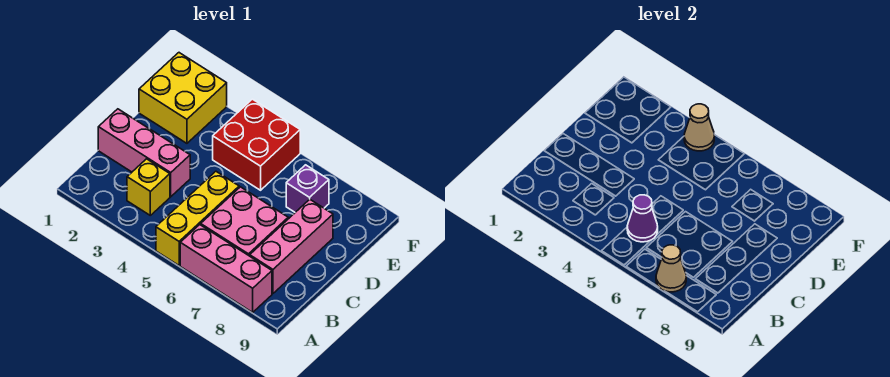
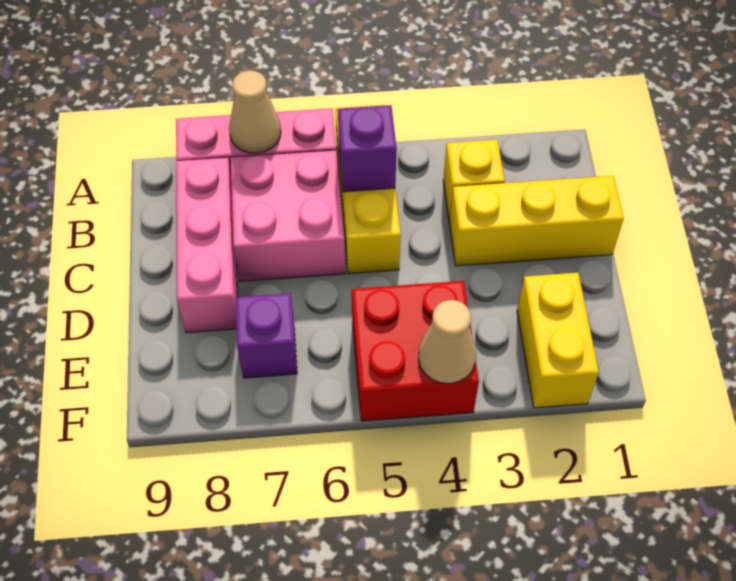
purple 1x1 cone [627,195,658,242] -> purple 1x1 brick [338,105,397,192]
pink 1x3 brick [98,109,190,197] -> yellow 1x3 brick [449,176,624,266]
yellow 2x2 brick [139,53,227,143] -> yellow 1x2 brick [517,272,599,408]

